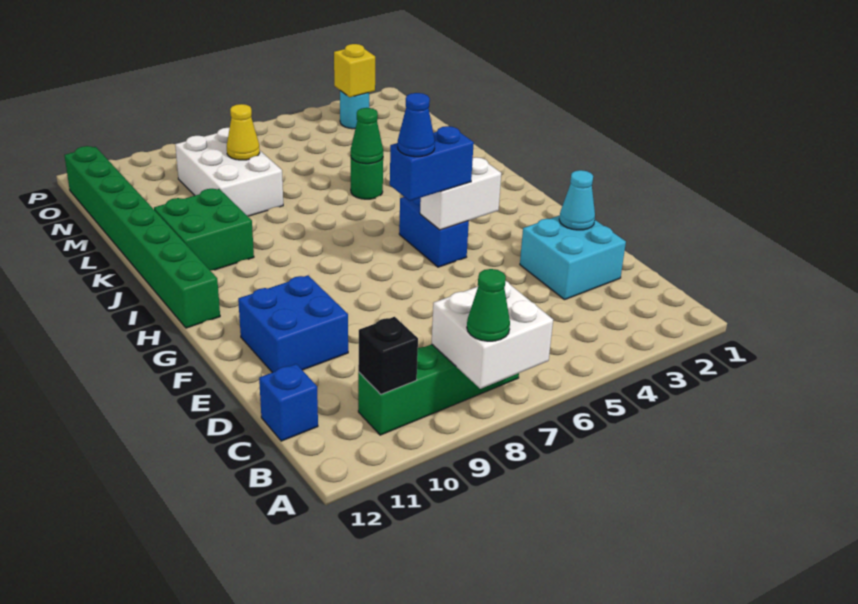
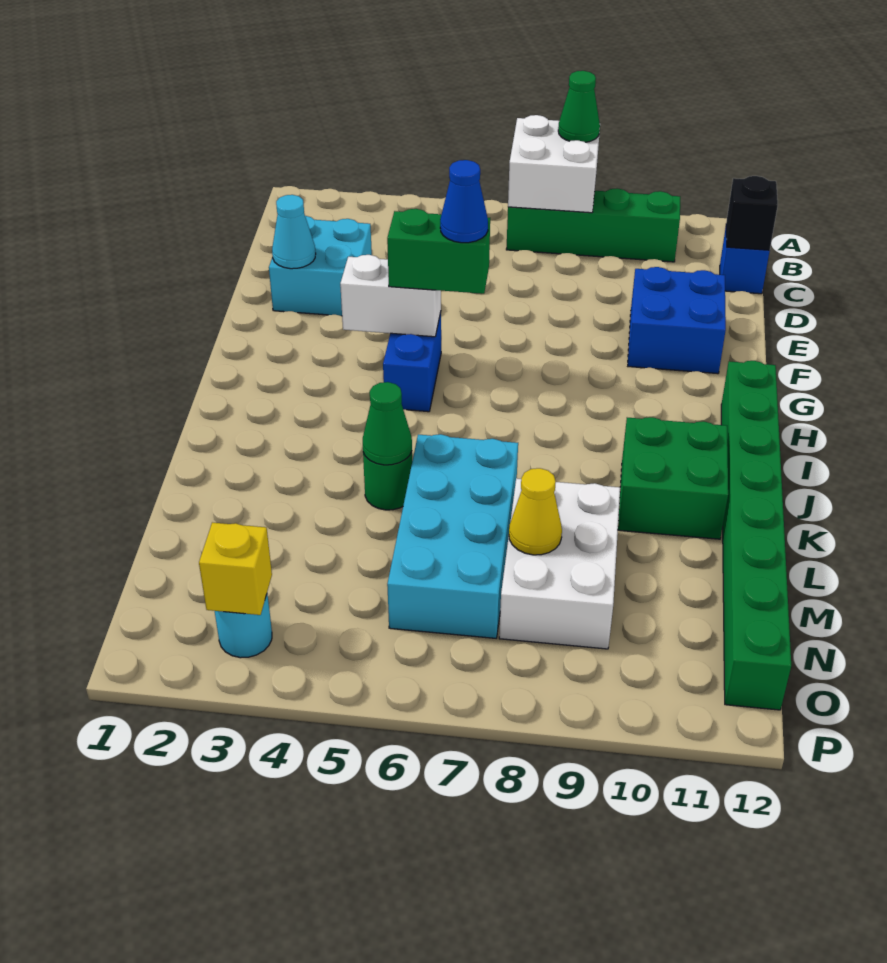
black 1x1 brick [358,317,418,394] -> black 1x1 brick moved to [726,176,778,250]
blue 1x2 brick [390,126,474,201] -> green 1x2 brick [387,209,490,294]
none -> cyan 2x4 brick [387,434,518,638]

